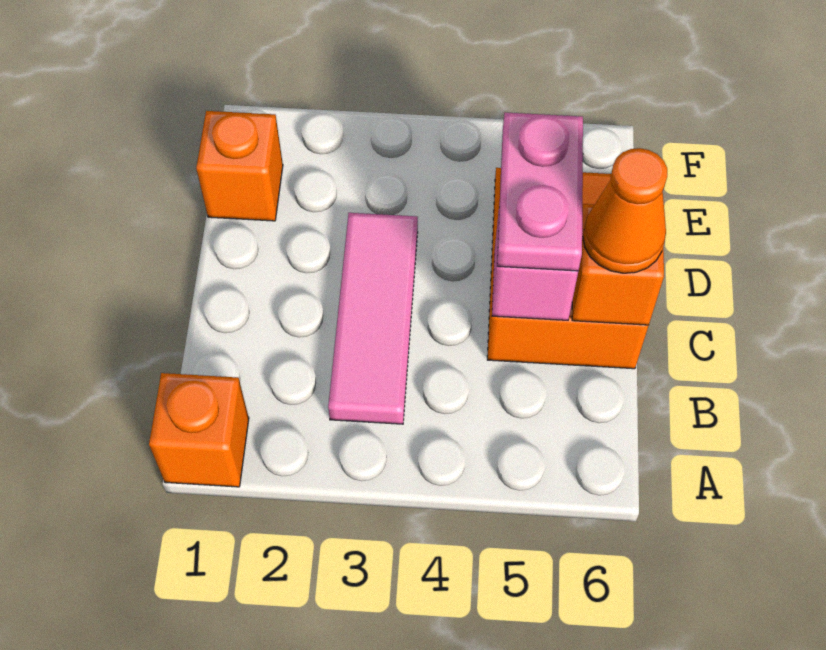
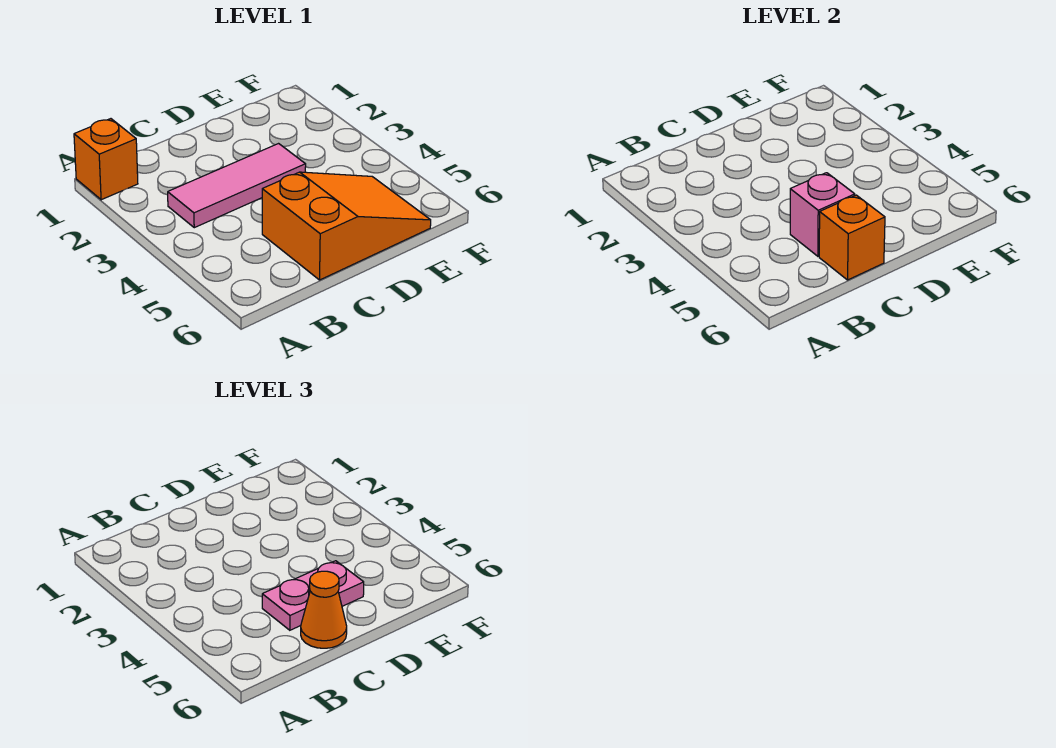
orange 1x1 brick [196,111,283,221] -> none

